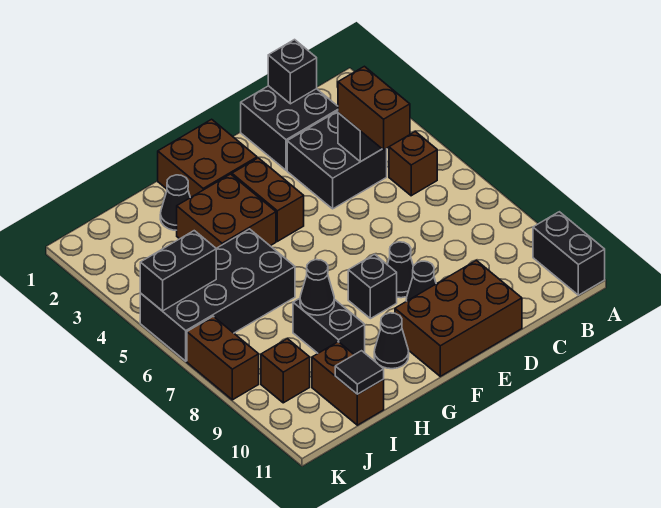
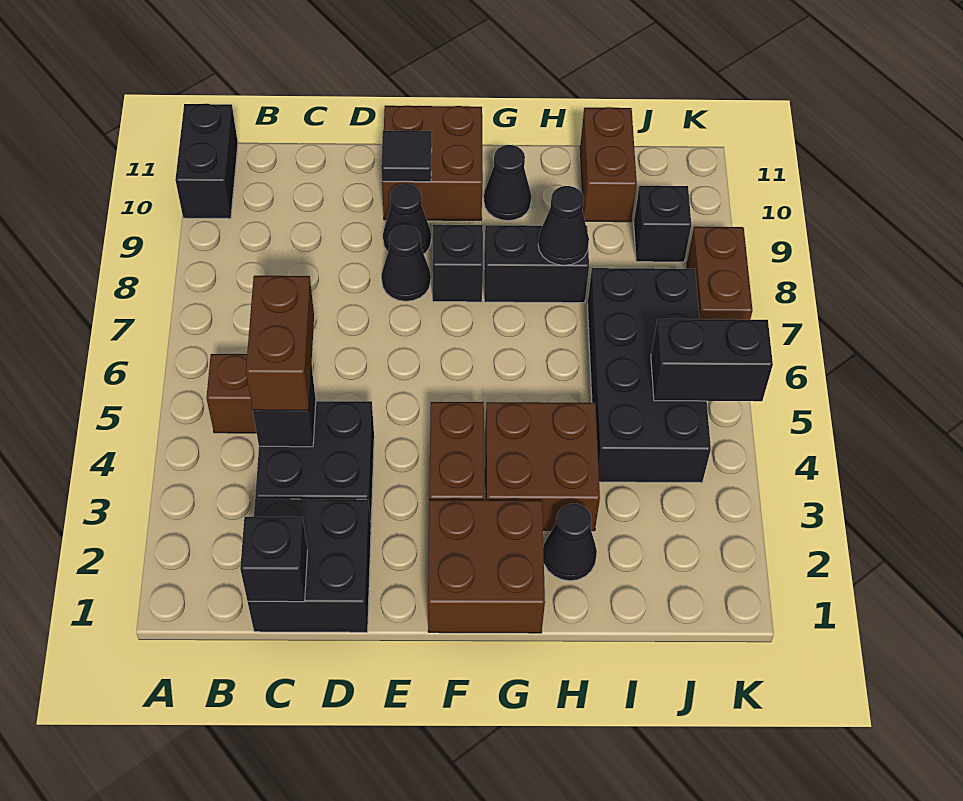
brown 2x3 brick [395,260,522,376] -> brown 2x2 brick [382,106,483,220]
black 2x4 brick [140,229,295,361] -> black 2x4 brick turned to [587,268,711,483]
black 1x2 brick [293,298,365,355] -> black 1x2 brick turned to [484,225,589,303]
black 1x1 tile [335,351,384,394] -> black 1x1 tile moved to [381,131,432,182]
brown 1x1 brick [261,339,310,403] -> black 1x1 brick [634,186,691,262]

